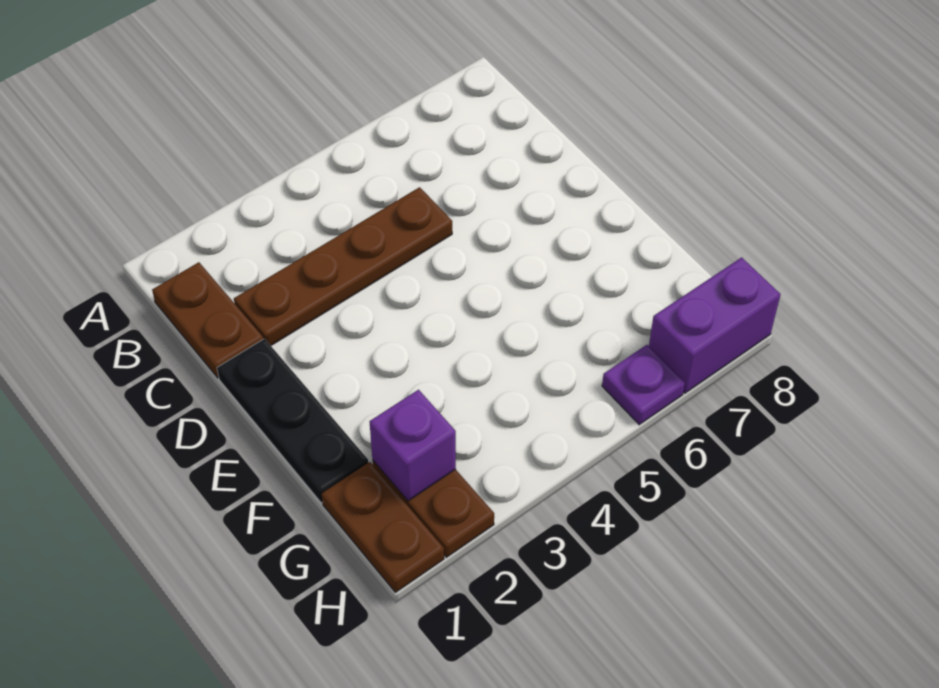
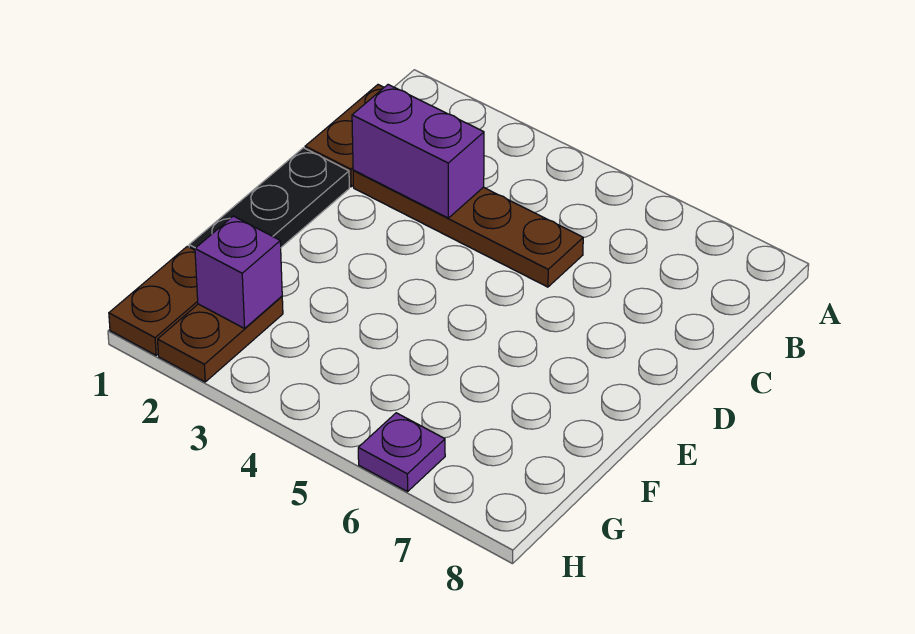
purple 1x2 brick [649,257,781,393] -> purple 1x2 brick moved to [352,85,484,218]

